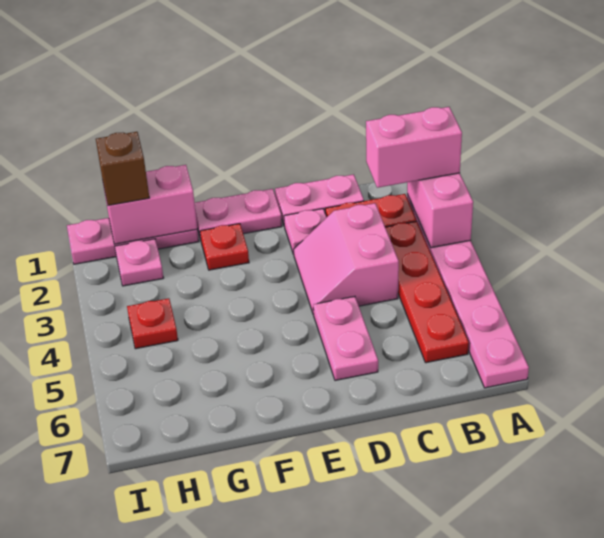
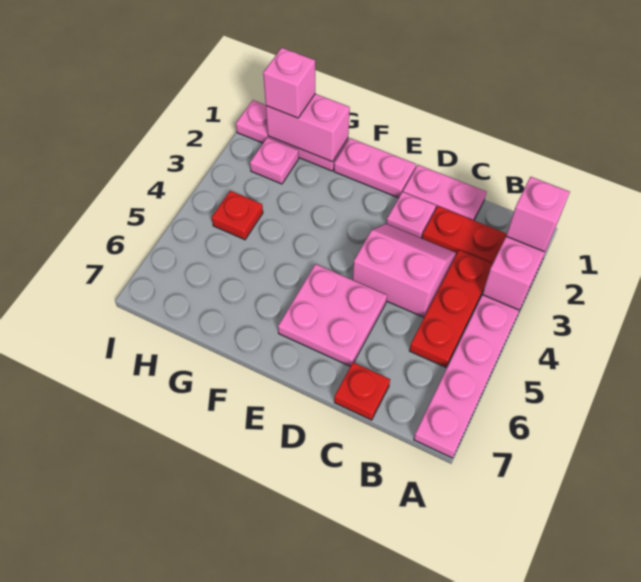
pink 1x2 brick [366,107,462,188] -> pink 1x1 brick [506,177,570,251]
red 1x4 plate [385,221,469,363] -> red 1x3 plate [409,250,492,367]
pink 2x2 slope [294,203,399,315] -> pink 2x2 slope turned to [353,224,456,317]
pink 1x2 plate [313,296,378,380] -> pink 2x2 plate [278,264,387,366]
red 1x1 plate [200,224,249,270] -> red 1x1 plate moved to [334,362,390,420]
brown 1x1 brick [96,132,149,205] -> pink 1x1 brick [263,48,315,118]

